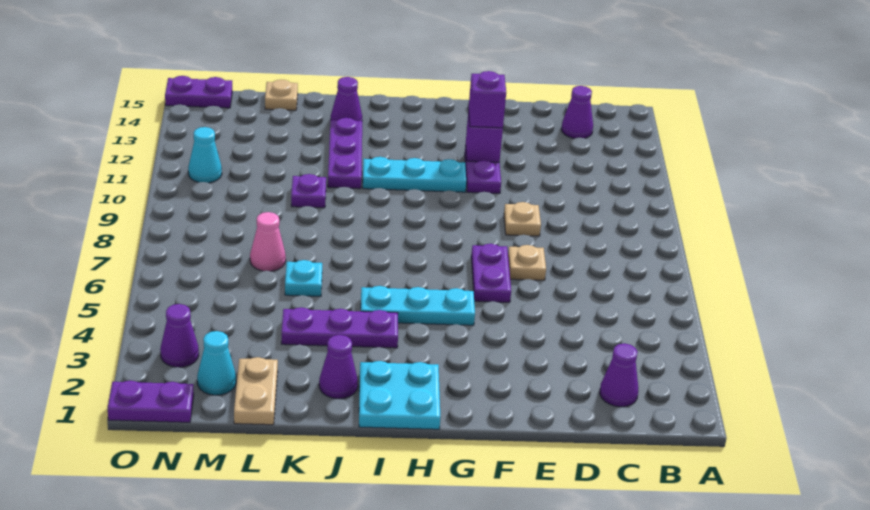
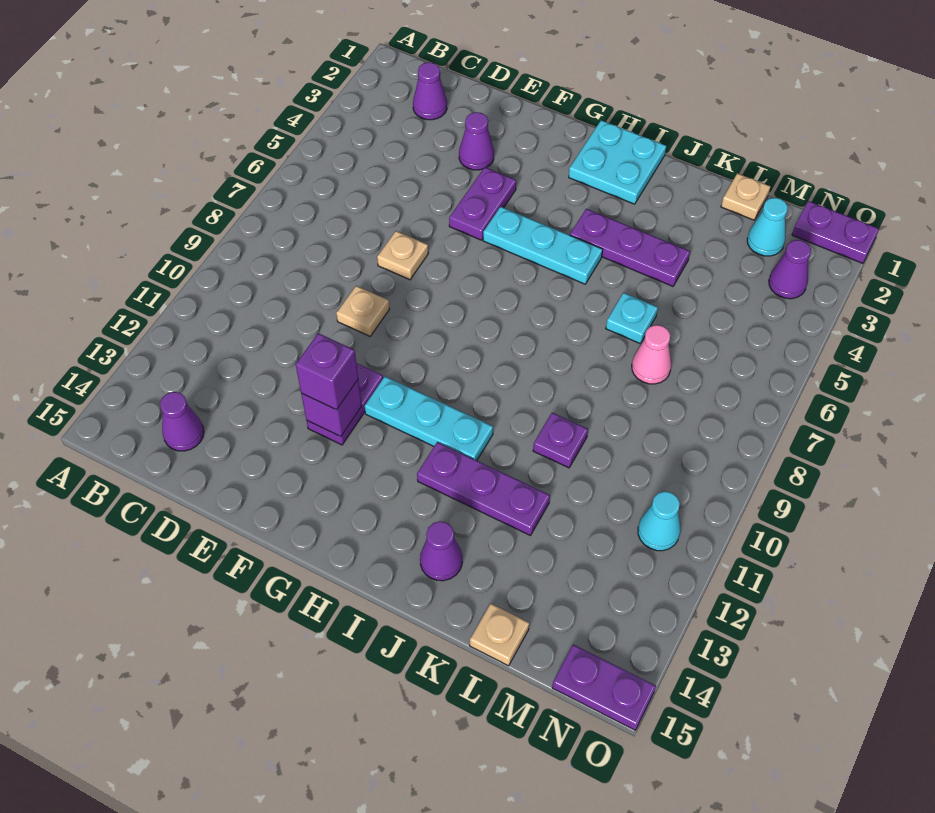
purple 1x2 plate [471,244,511,302] -> purple 1x2 plate moved to [449,167,516,240]
purple 1x1 cone [319,335,358,399] -> purple 1x1 cone moved to [459,112,494,170]
purple 1x3 plate [328,118,362,189] -> purple 1x3 plate turned to [417,442,550,536]
tan 1x2 plate [234,357,278,425] -> tan 1x1 plate [721,173,771,220]

